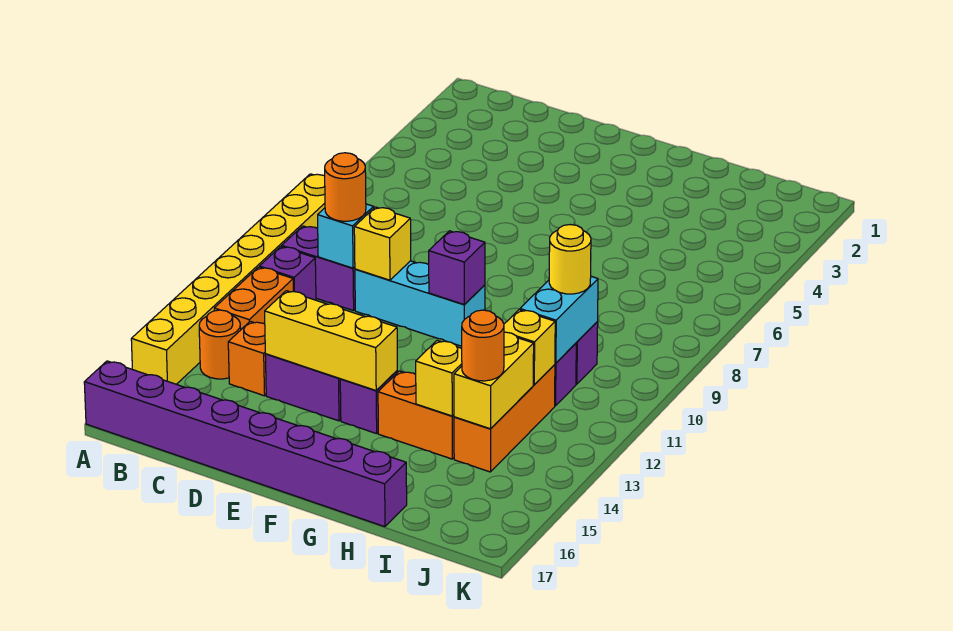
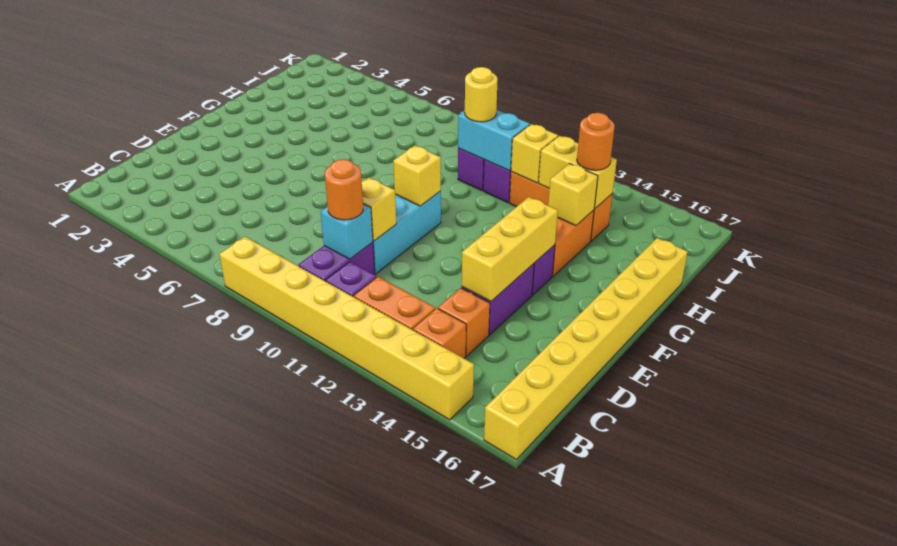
purple 1x8 brick [84,361,407,527] -> yellow 1x8 brick [484,238,688,459]
orange 1x1 round brick [199,310,241,379] -> orange 1x1 brick [413,308,466,358]
purple 1x1 brick [429,231,485,305] -> yellow 1x1 brick [393,146,441,206]

